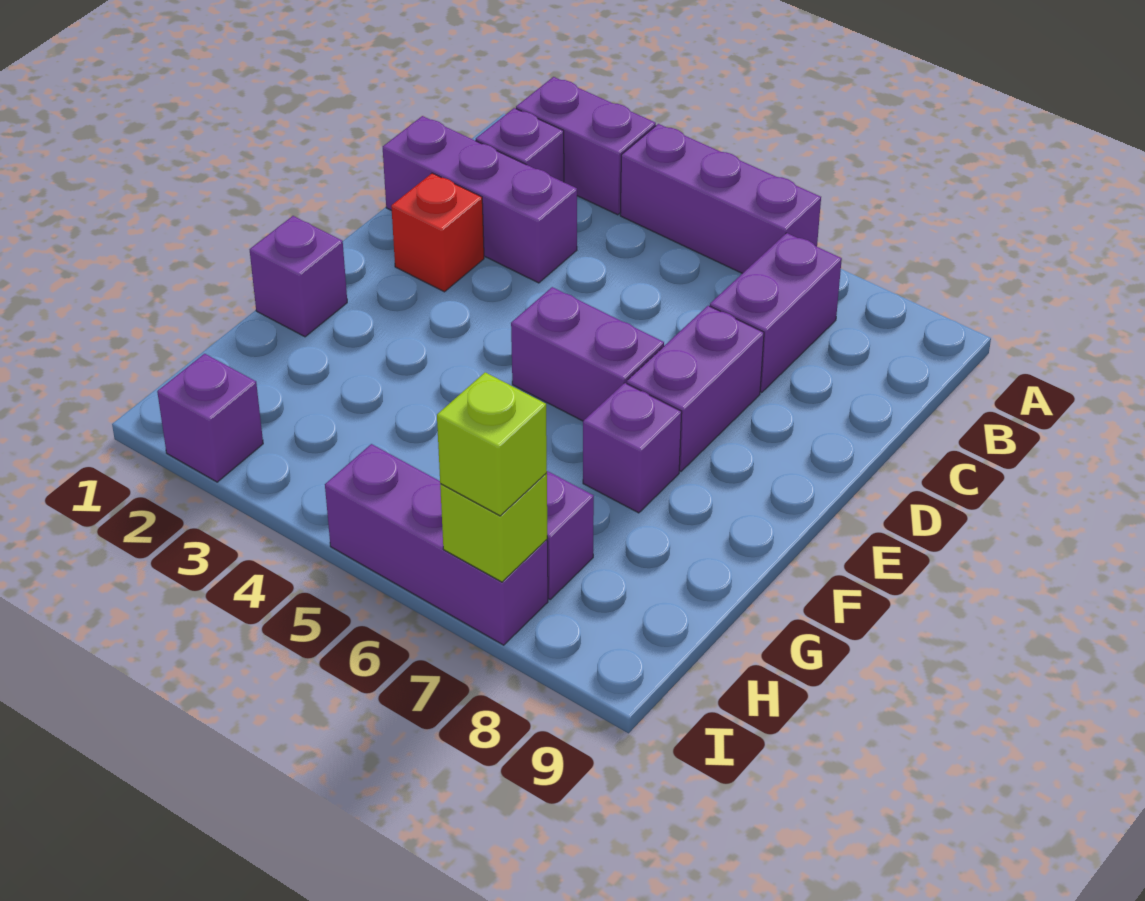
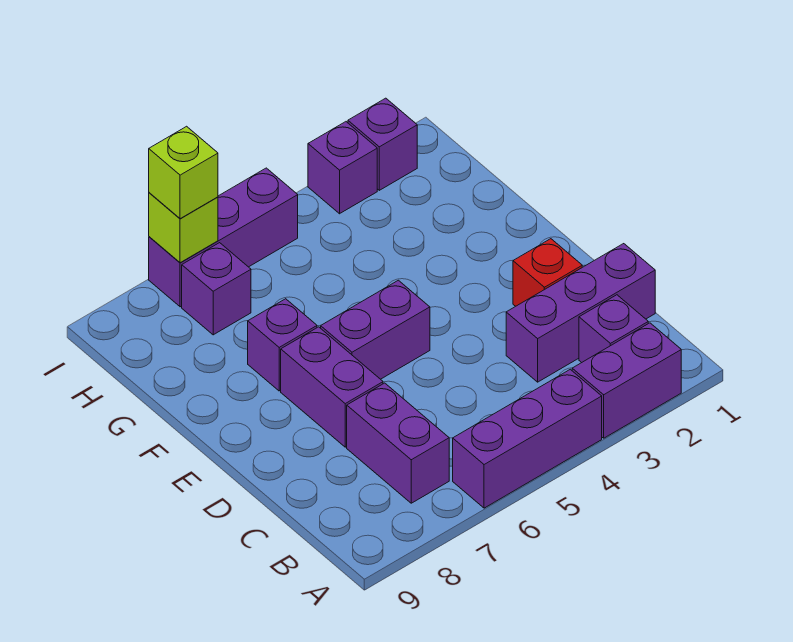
purple 1x1 brick [250,216,347,337] -> purple 1x1 brick moved to [308,122,377,214]

